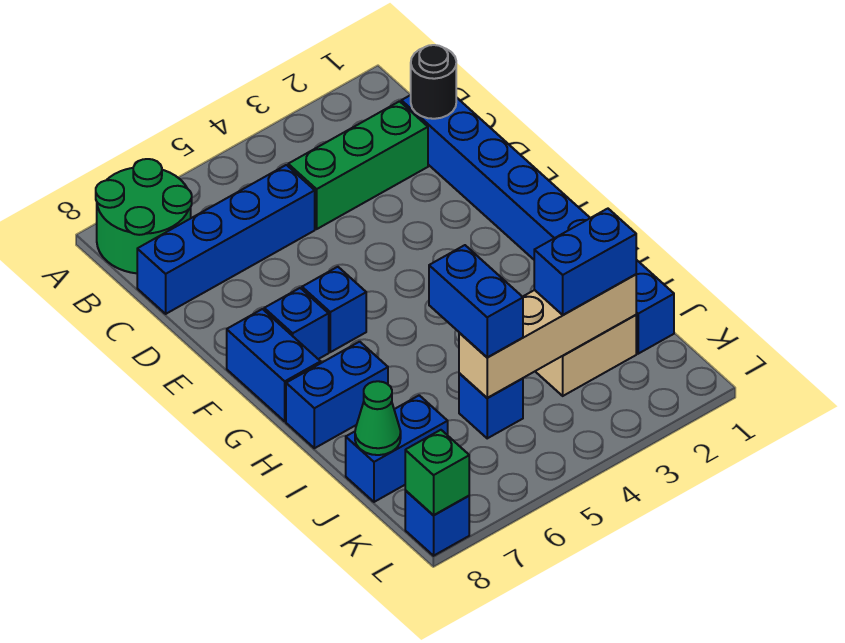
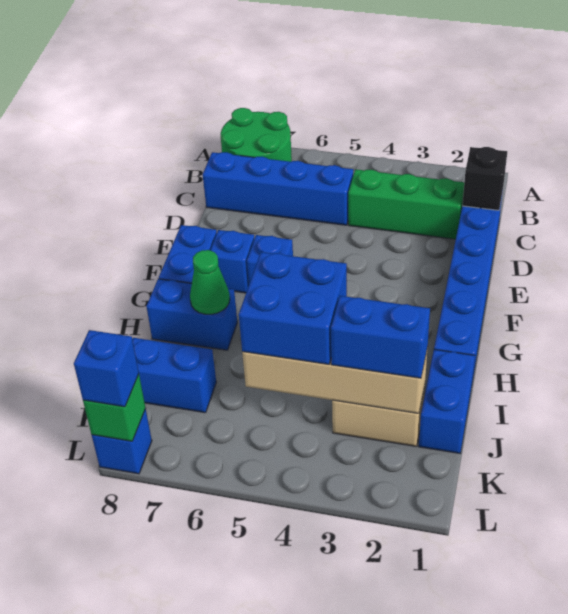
black 1x1 round brick [411,45,456,119] -> black 1x1 brick [462,147,507,210]
blue 1x2 brick [429,245,523,357] -> blue 2x2 brick [239,252,347,364]
blue 1x1 brick [459,373,523,438] -> blue 1x1 brick moved to [74,330,139,407]
green 1x1 cone [355,381,401,455] -> green 1x1 cone moved to [190,250,230,314]

